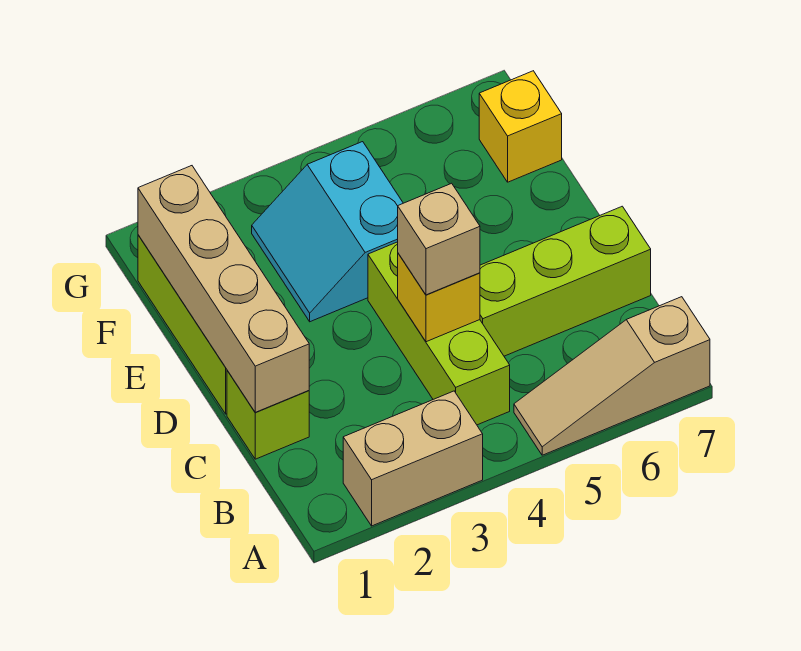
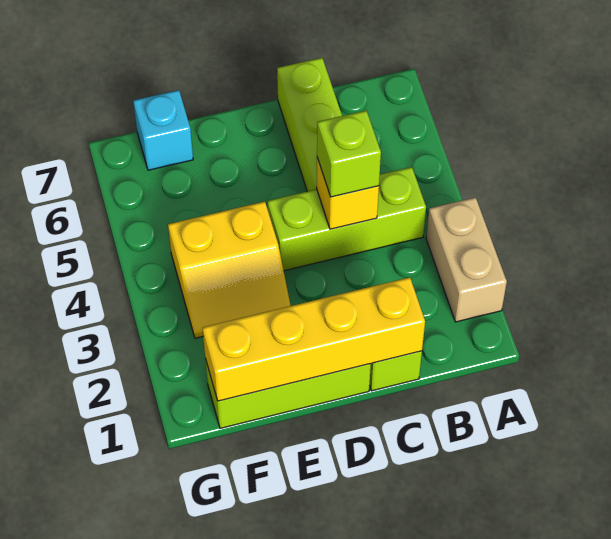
tan 1x3 slope [514,297,710,455] -> none
tan 1x4 brick [138,166,309,412] -> yellow 1x4 brick [203,277,425,401]
tan 1x1 brick [398,183,480,295] -> lime 1x1 brick [317,111,381,197]
cyan 2x2 slope [252,142,403,322] -> yellow 2x2 slope [168,202,291,338]
yellow 1x1 brick [479,71,562,182] -> cyan 1x1 brick [133,90,193,170]

